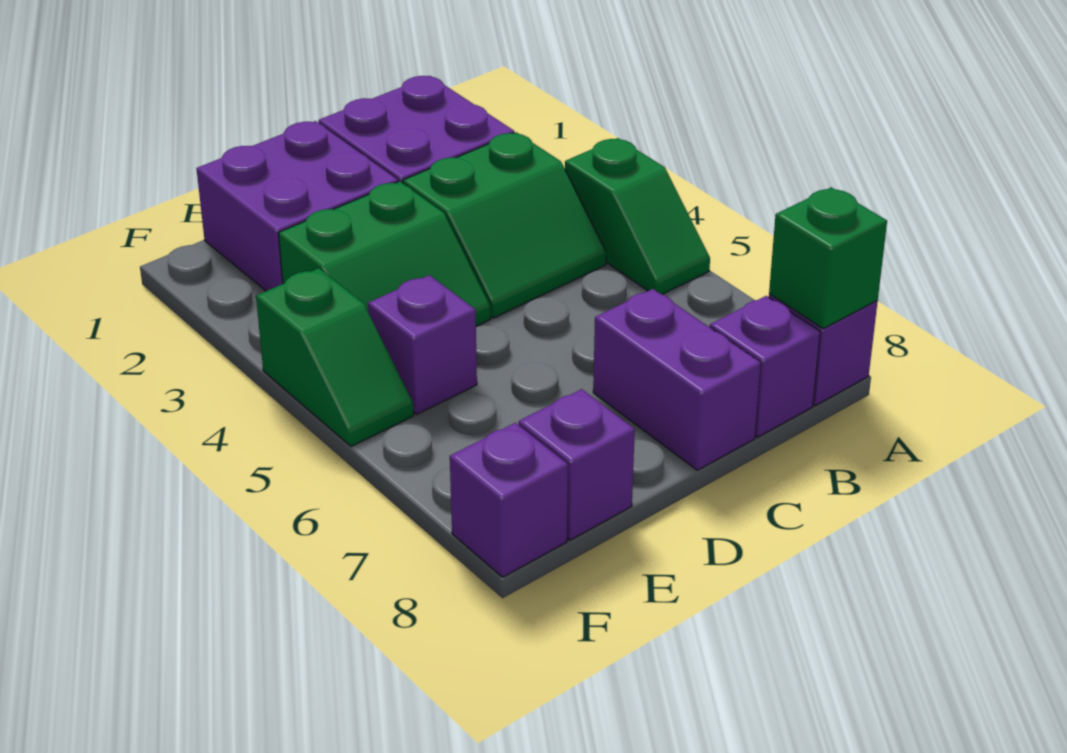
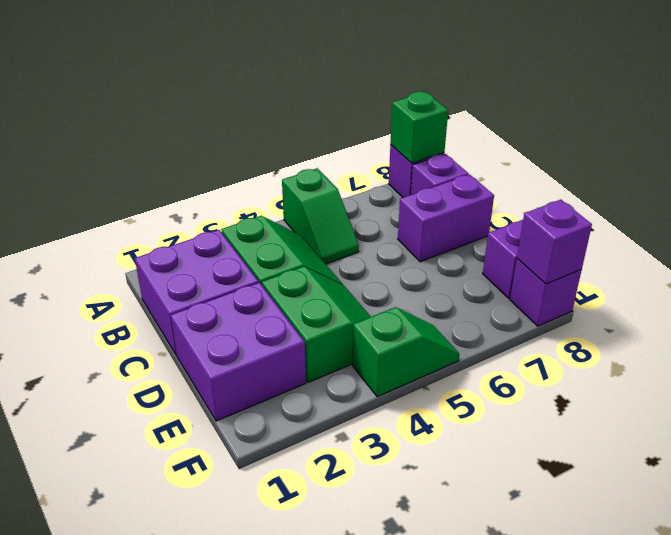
green 1x2 slope [565,138,710,294] -> green 1x2 slope turned to [282,168,359,264]
purple 1x1 brick [368,275,477,414] -> purple 1x1 brick moved to [517,200,592,284]

